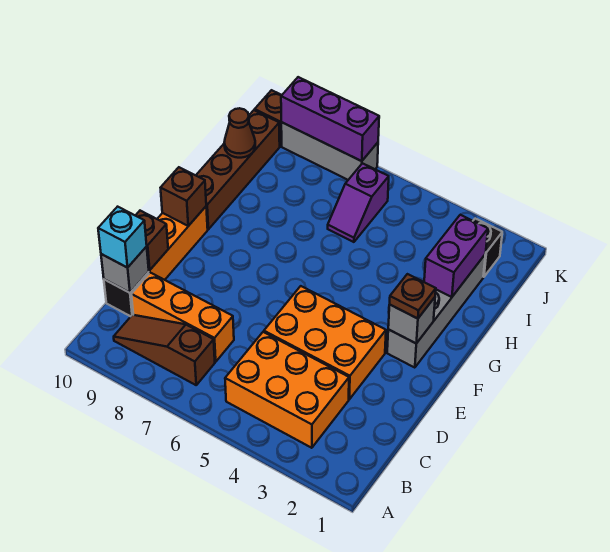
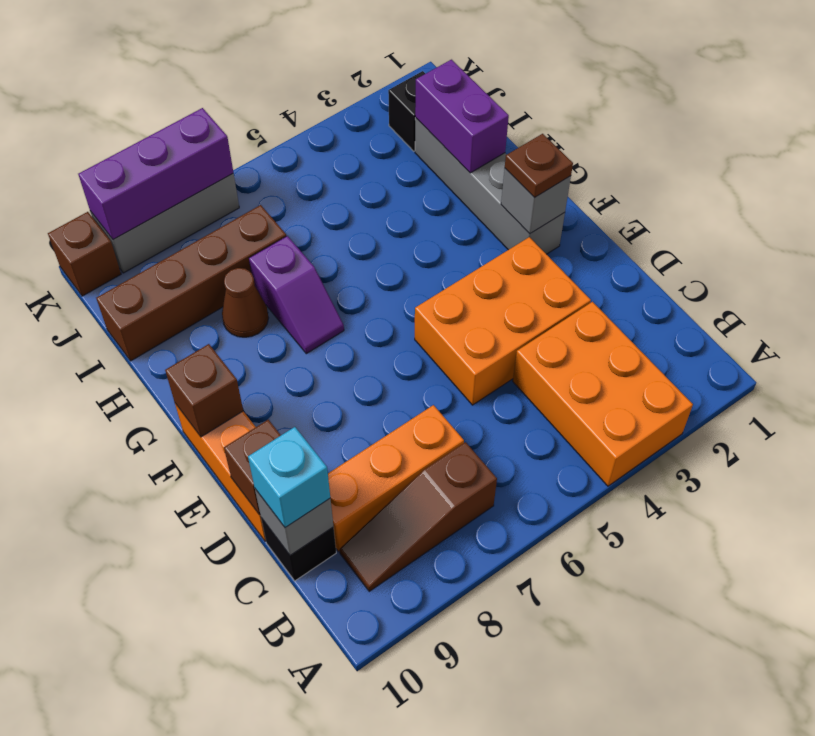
orange 2x3 brick [225,332,349,448] -> orange 2x3 brick turned to [513,302,693,486]
brown 1x4 brick [196,110,280,229] -> brown 1x4 brick turned to [96,205,286,361]
purple 1x2 slope [328,163,389,242] -> purple 1x2 slope moved to [249,236,344,354]
brown 1x1 cone [224,108,255,158] -> brown 1x1 cone moved to [222,268,268,337]

